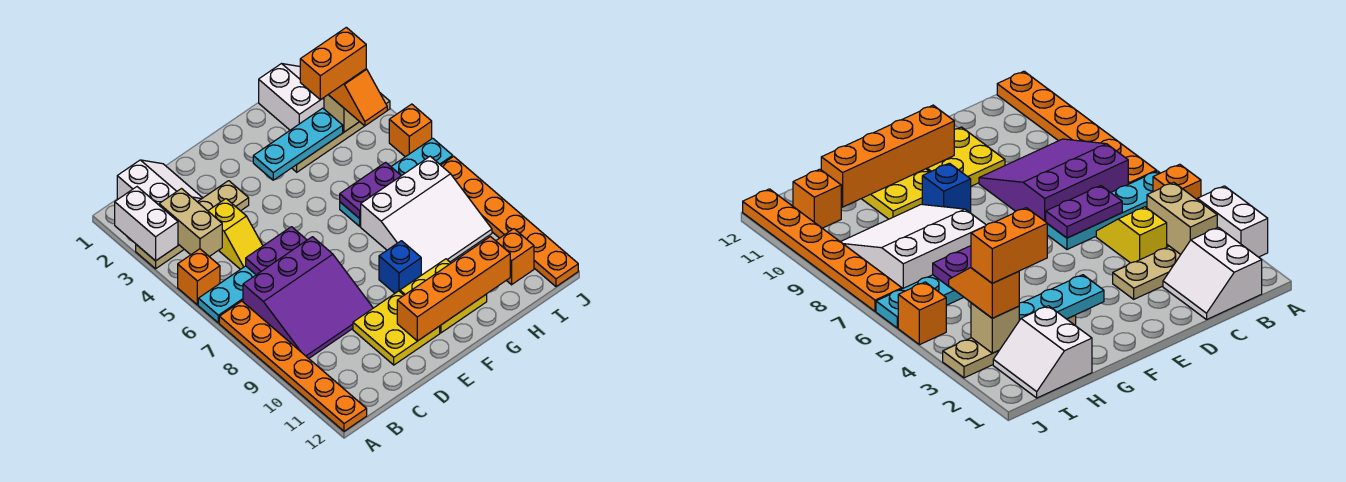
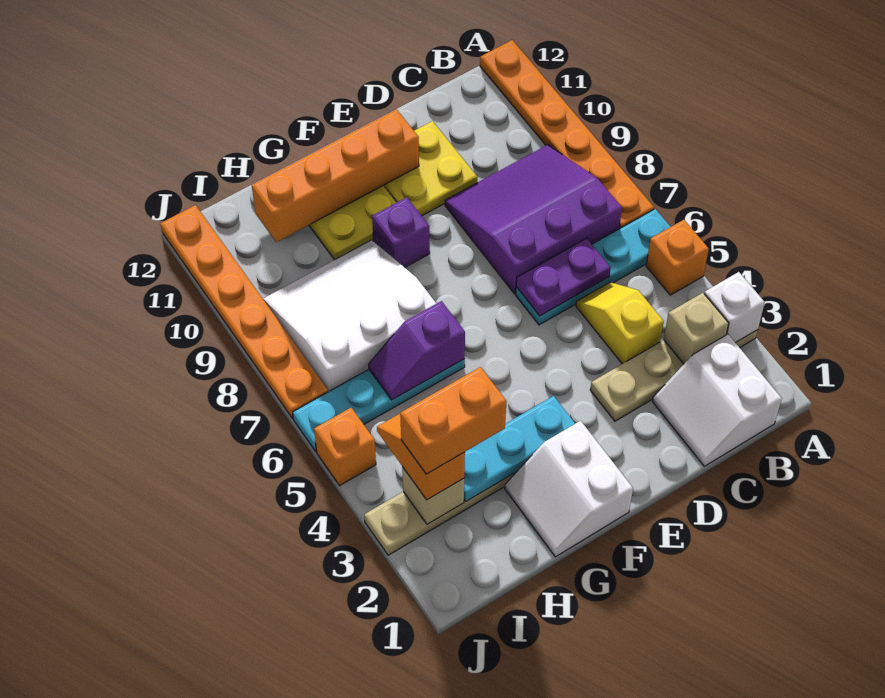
white 1x2 brick [115,187,178,261] -> white 1x1 brick [704,272,765,343]
tan 1x2 brick [159,189,222,256] -> tan 1x1 brick [664,293,729,364]
blue 1x1 brick [379,241,421,293] -> purple 1x1 brick [372,197,430,267]
purple 1x2 plate [340,162,401,219] -> purple 1x2 slope [369,301,465,400]
white 2x2 slope [259,64,324,130] -> white 2x2 slope moved to [505,421,633,557]
orange 1x1 brick [496,229,534,285] -> none

